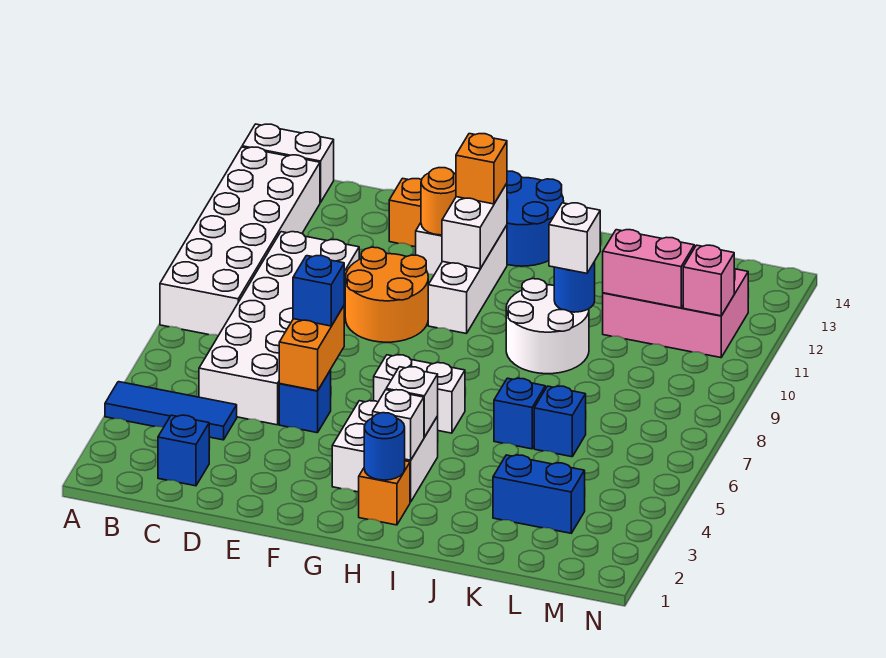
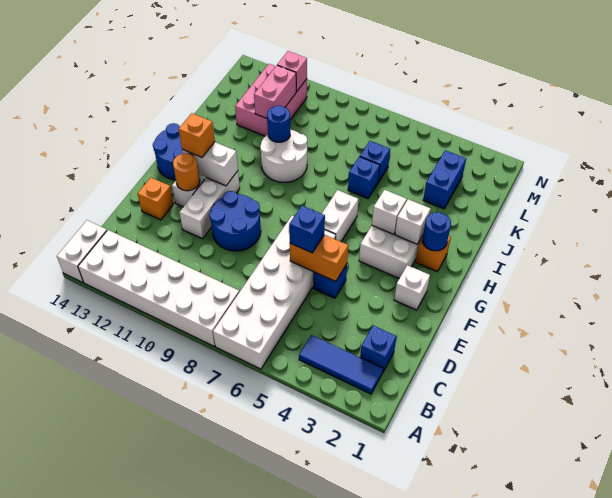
blue 1x3 tile [105,382,237,440] -> blue 1x3 tile turned to [299,335,383,394]
white 2x6 brick [199,232,359,425] -> white 2x6 brick turned to [213,216,336,369]
orange 2x2 round brick [345,247,428,342] -> blue 2x2 round brick [210,191,261,251]
white 1x3 brick [428,225,507,334] -> white 1x3 brick turned to [180,171,240,239]
white 1x1 brick [549,203,600,273] -> white 1x1 brick moved to [394,265,430,310]

